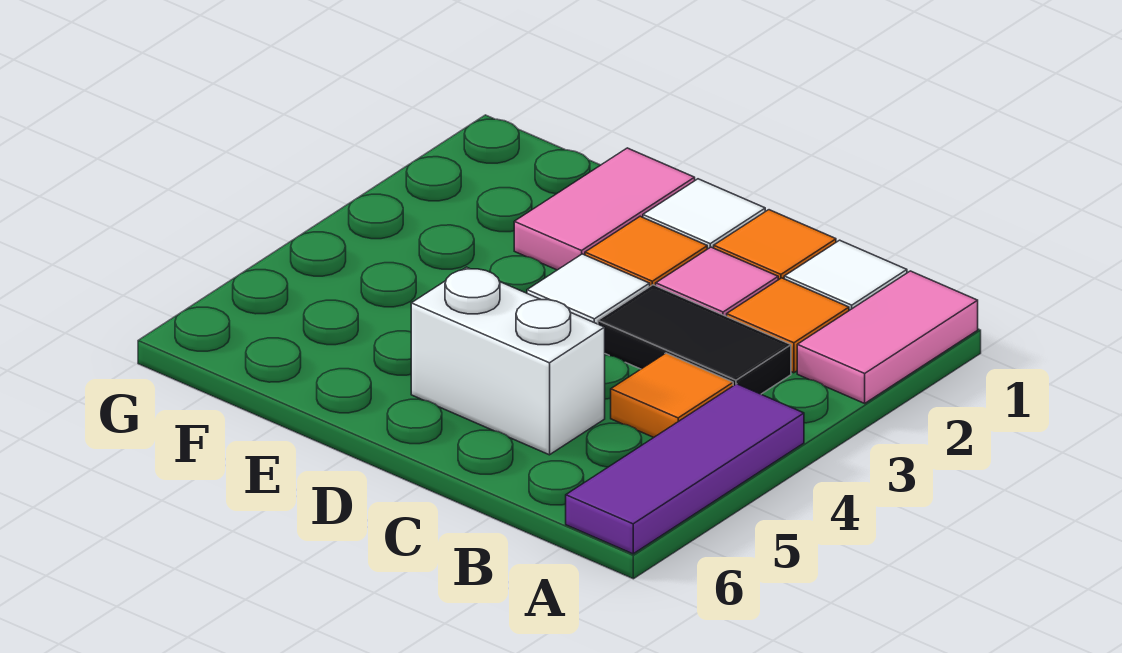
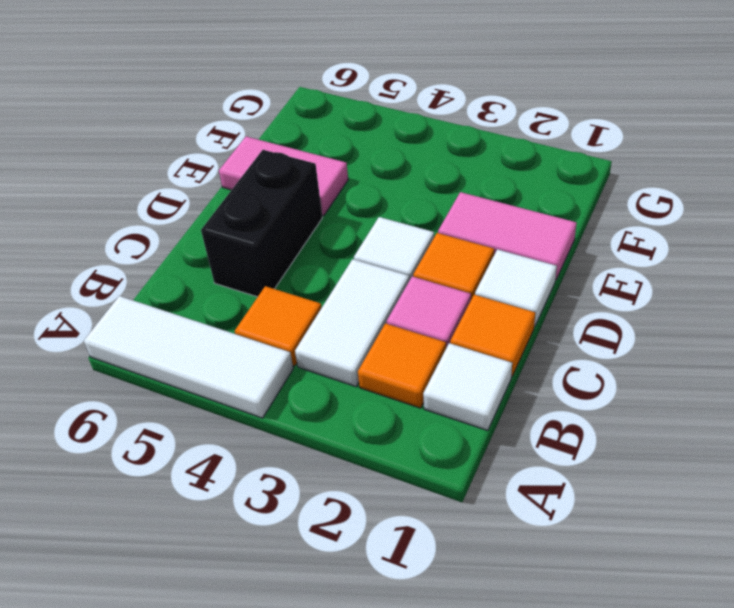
pink 1x2 tile [797,271,978,403] -> pink 1x2 tile moved to [219,136,348,216]
purple 1x3 tile [566,384,804,554] -> white 1x3 tile [84,296,293,418]
black 1x2 tile [598,285,791,394] -> white 1x2 tile [295,259,409,387]
white 1x2 brick [411,267,605,455] -> black 1x2 brick [201,150,323,297]

